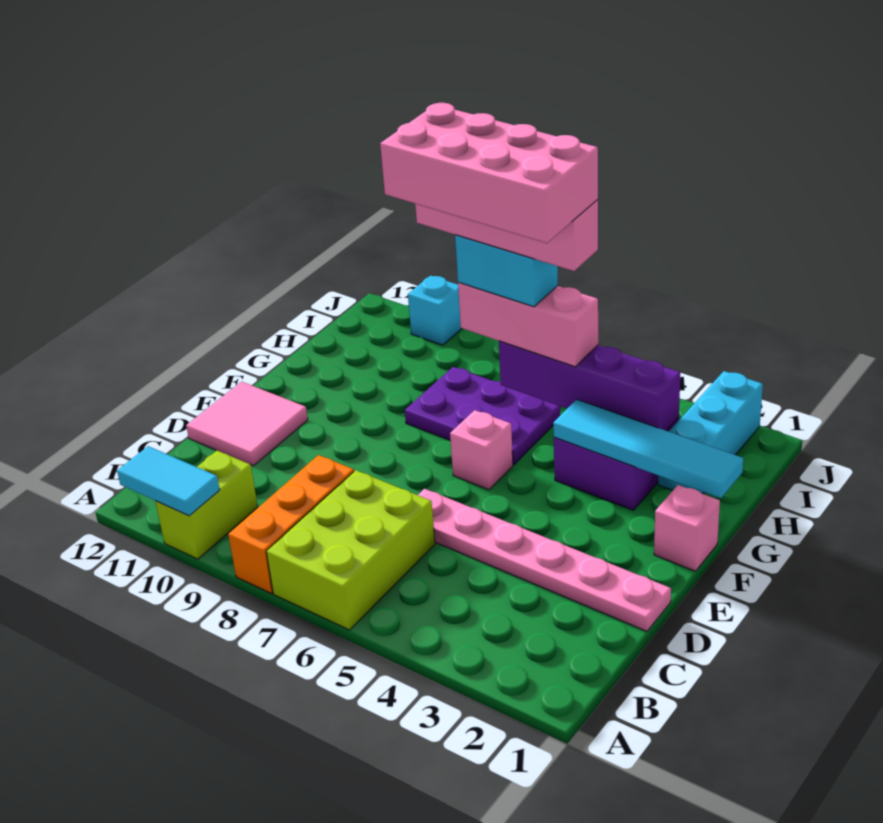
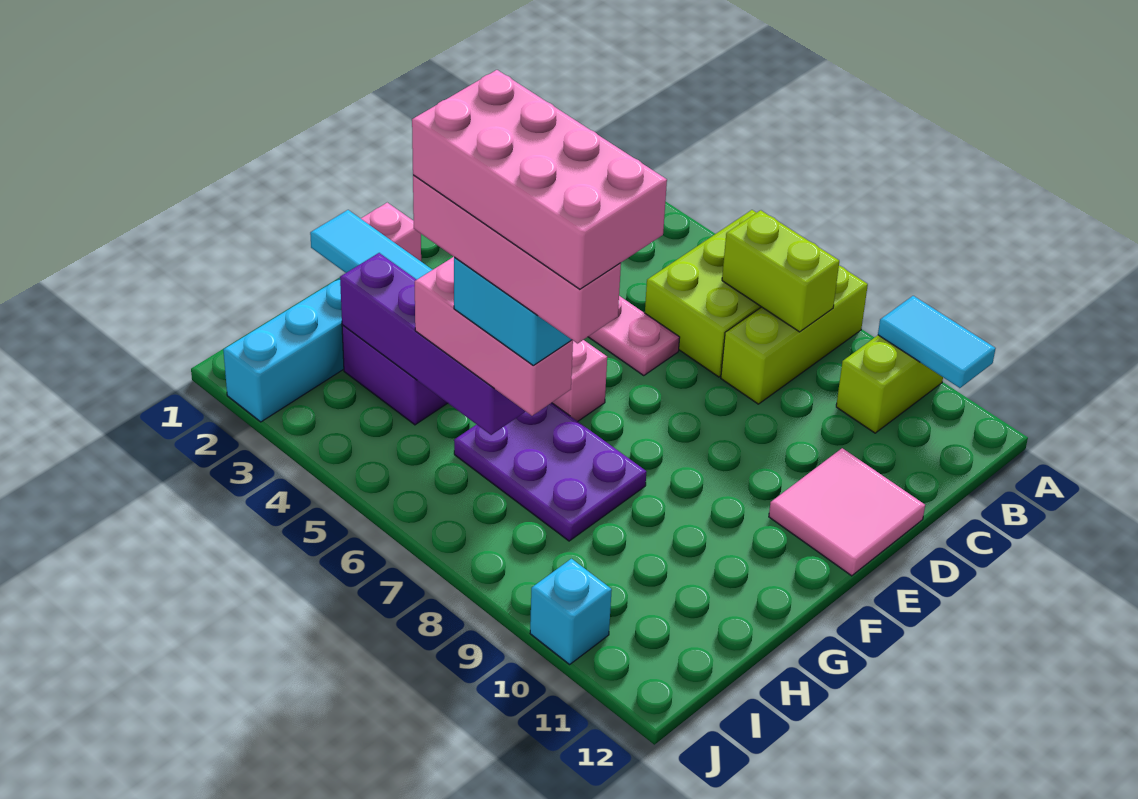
orange 1x3 brick [228,455,354,594] -> lime 1x3 brick [721,266,868,404]
none -> lime 1x2 brick [722,210,839,332]

